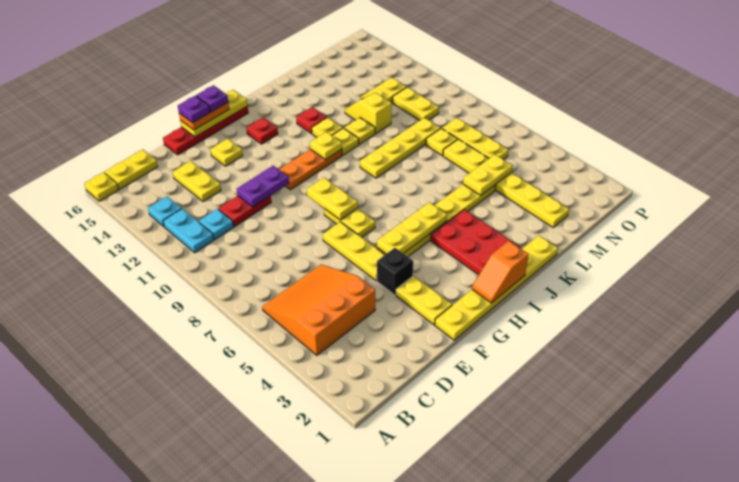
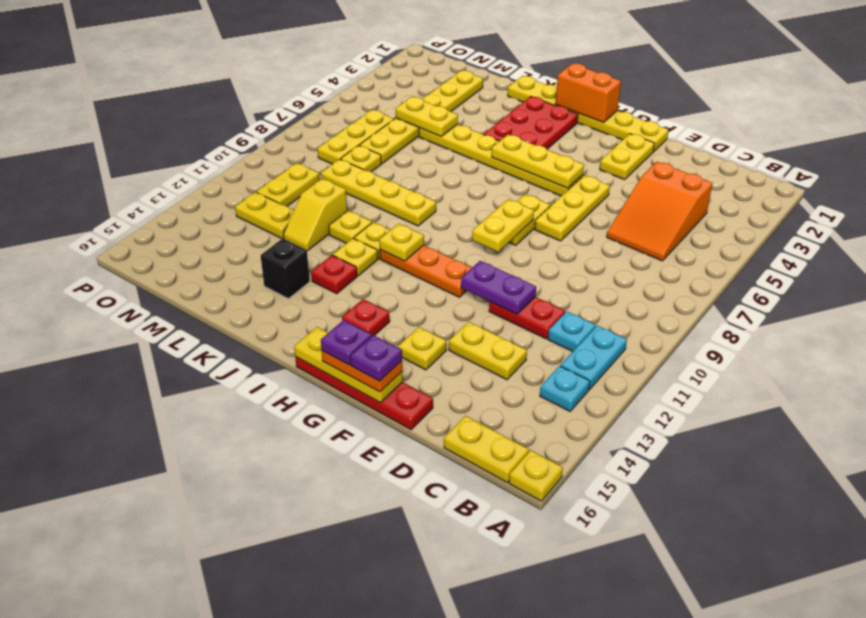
orange 3x3 slope [262,265,375,355] -> orange 2x3 slope [607,162,712,261]
yellow 1x2 plate [173,161,221,202] -> yellow 1x2 plate turned to [449,322,527,380]
black 1x1 brick [377,248,413,295] -> black 1x1 brick moved to [260,239,310,299]
orange 1x2 slope [472,241,529,303] -> orange 1x2 brick [555,64,621,123]

